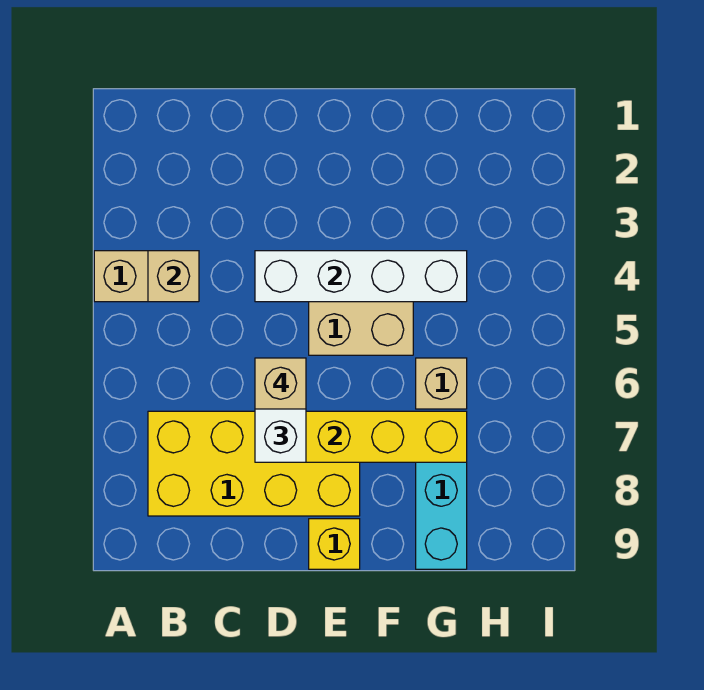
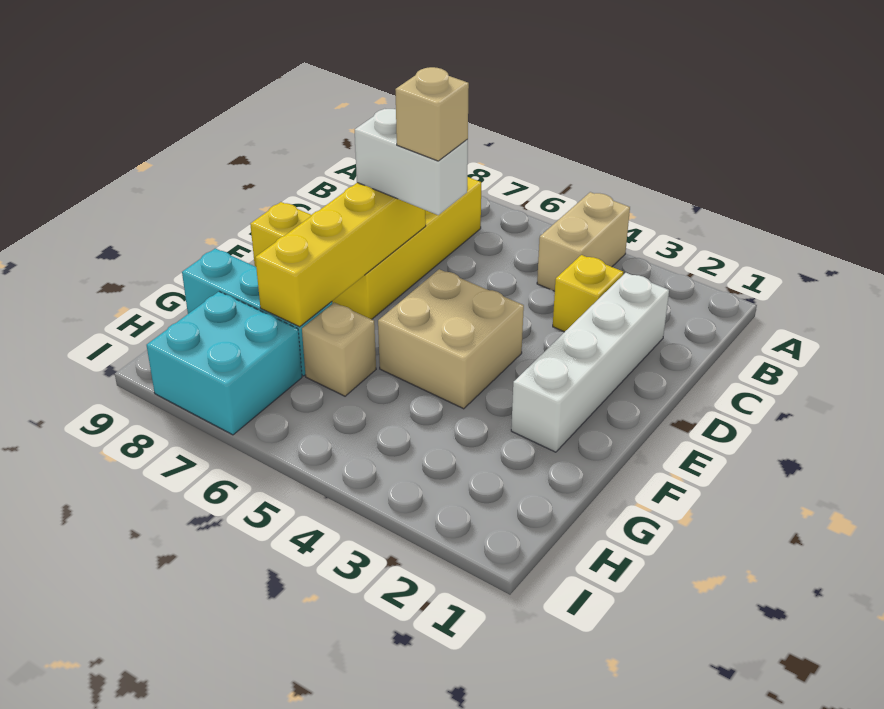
tan 1x1 brick [148,251,199,302] -> none
none -> yellow 1x1 brick [553,255,623,332]
white 1x4 brick [255,251,467,302] -> white 1x4 brick moved to [511,273,669,452]
none -> cyan 2x2 brick [147,292,302,435]

